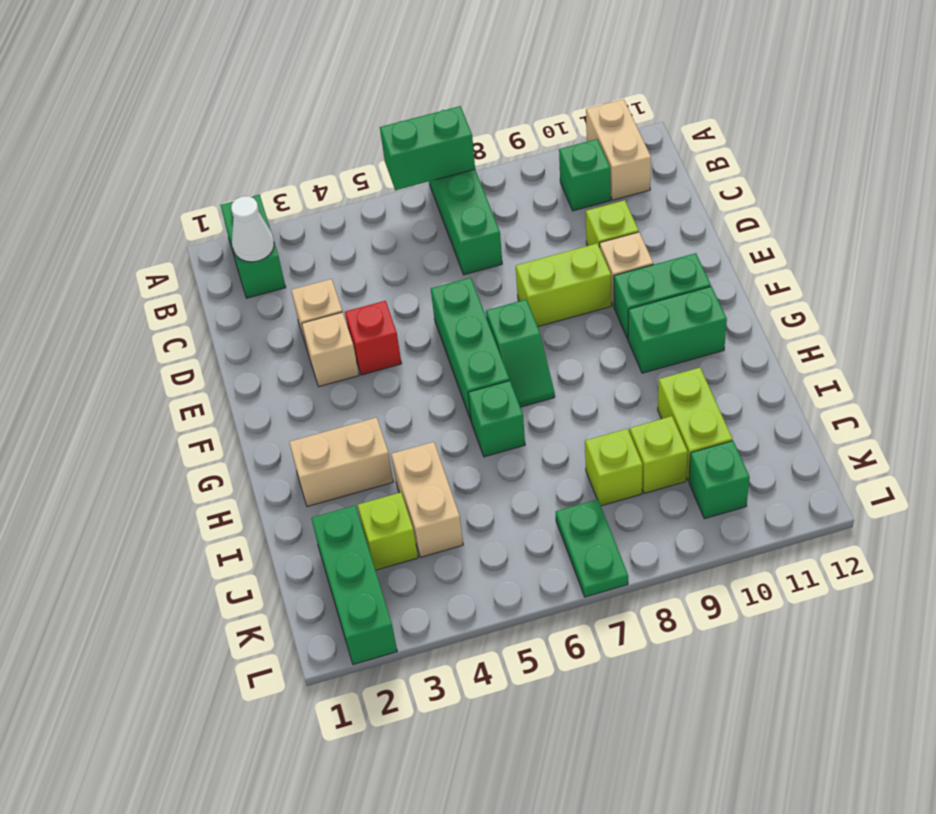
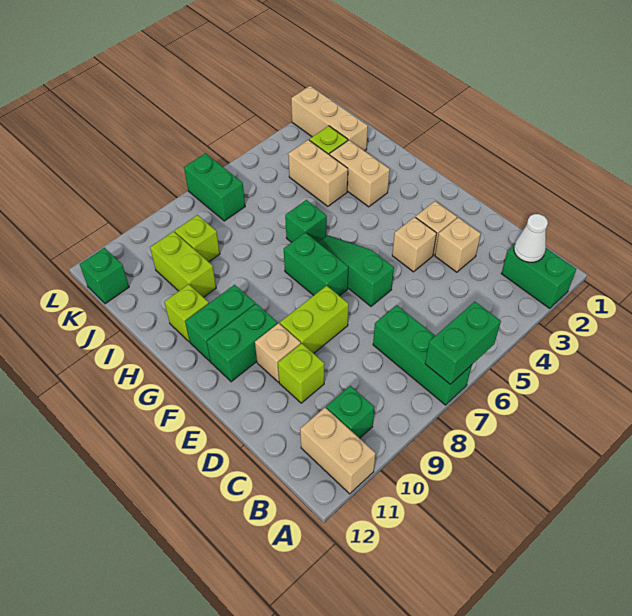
red 1x1 brick [345,301,402,375] -> tan 1x1 brick [392,217,437,272]
green 1x3 brick [431,278,510,420] -> green 1x3 slope [318,235,394,306]
green 1x2 slope [486,299,555,407] -> green 1x2 brick [284,233,348,296]
tan 1x2 brick [289,418,393,507] -> tan 1x2 brick turned to [329,140,390,207]
green 1x3 brick [311,506,397,665] -> tan 1x3 brick [291,86,368,151]
lime 1x1 brick [585,429,643,506] -> lime 1x1 brick moved to [164,284,209,342]
green 1x2 plate [556,499,628,597] -> green 1x2 brick [184,153,245,221]
green 1x1 brick [689,441,750,519] -> green 1x1 brick moved to [80,248,129,304]

